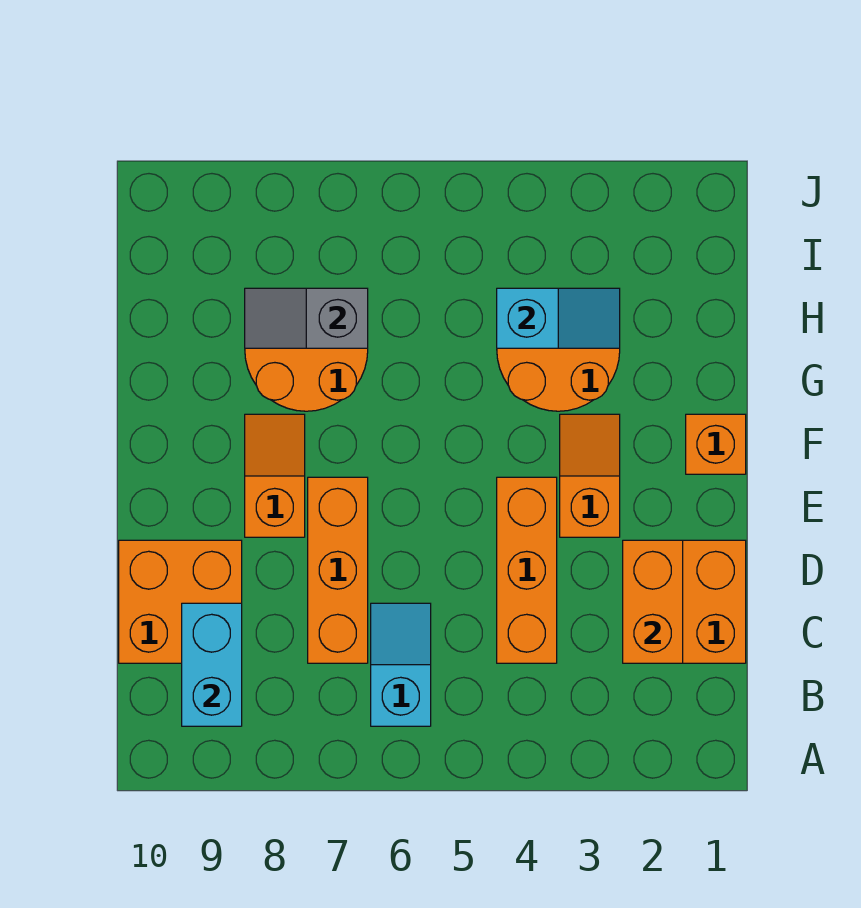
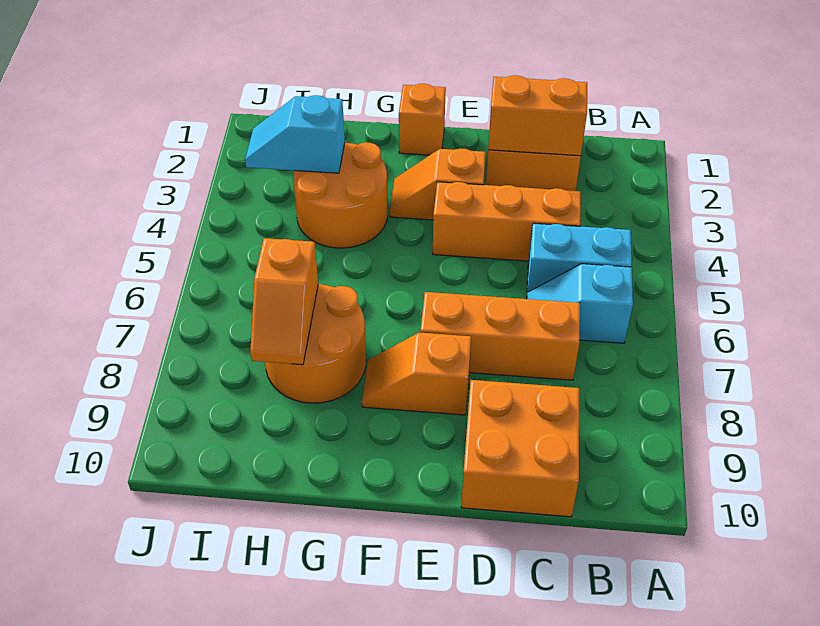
cyan 1x2 brick [182,603,242,726] -> cyan 1x2 brick moved to [527,223,632,293]
cyan 1x2 slope [497,288,620,348] -> cyan 1x2 slope turned to [245,95,345,173]
grey 1x2 slope [245,288,368,348] -> orange 1x2 slope [250,238,318,365]

